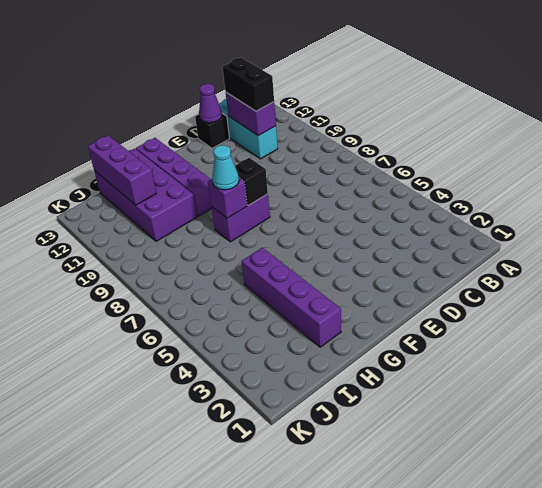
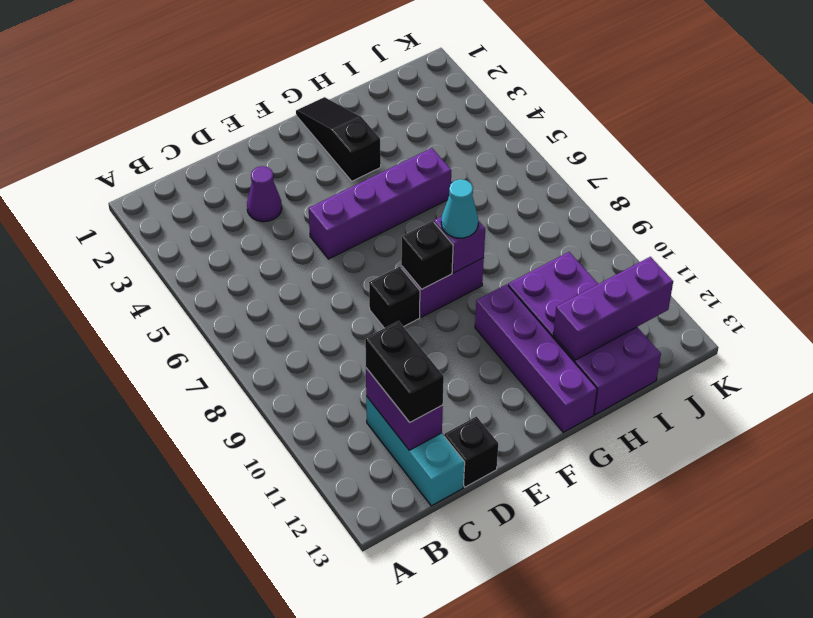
purple 1x1 cone [199,84,222,123] -> purple 1x1 cone moved to [247,166,282,222]
none -> black 1x1 brick [369,267,420,328]
none -> black 1x3 slope [296,97,381,181]
purple 1x4 brick [241,248,341,347] -> purple 1x4 brick turned to [309,148,451,259]
purple 1x3 brick [88,135,156,205] -> purple 1x3 brick turned to [553,257,673,360]

